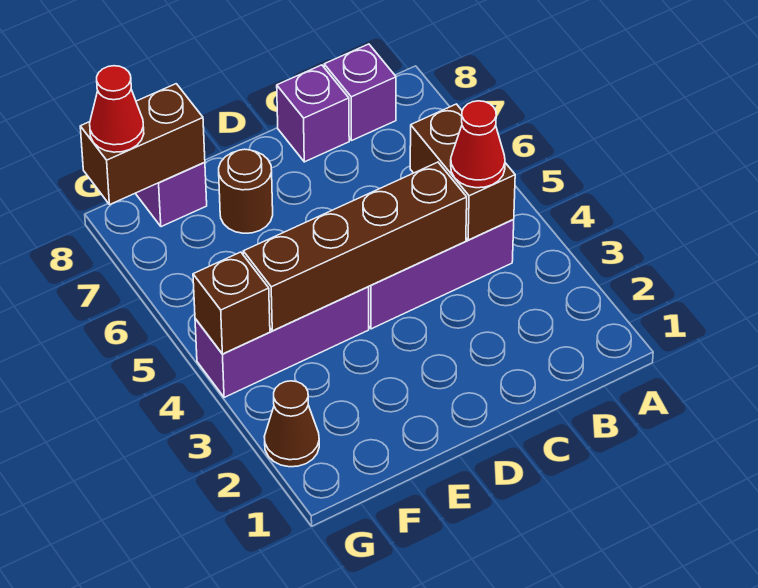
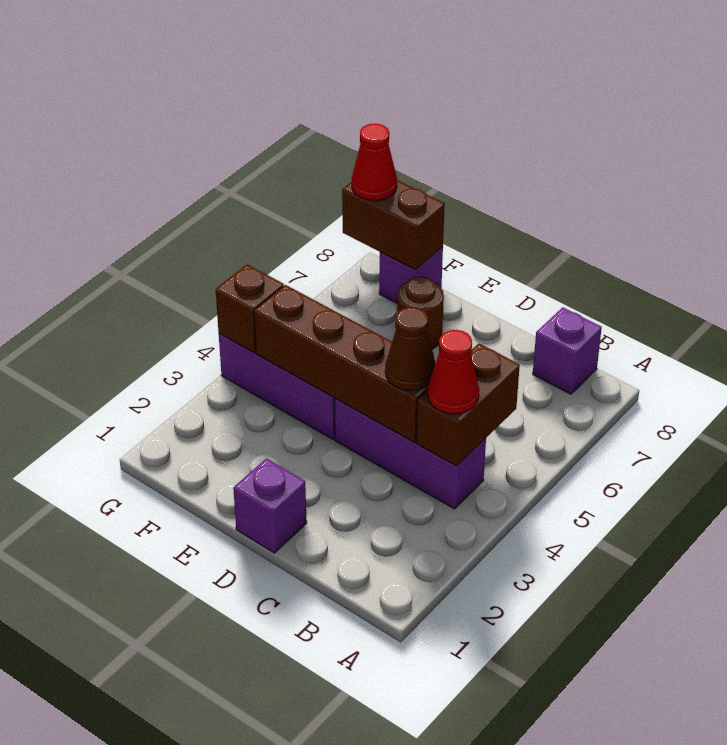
purple 1x1 brick [277,65,349,162] -> purple 1x1 brick moved to [233,458,307,553]
brown 1x1 cone [264,381,319,467] -> brown 1x1 cone moved to [385,307,435,390]

